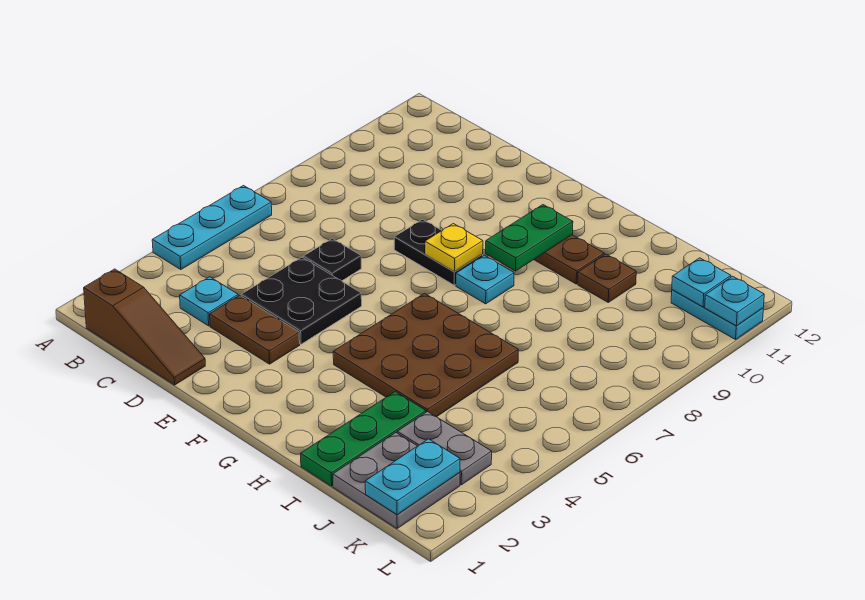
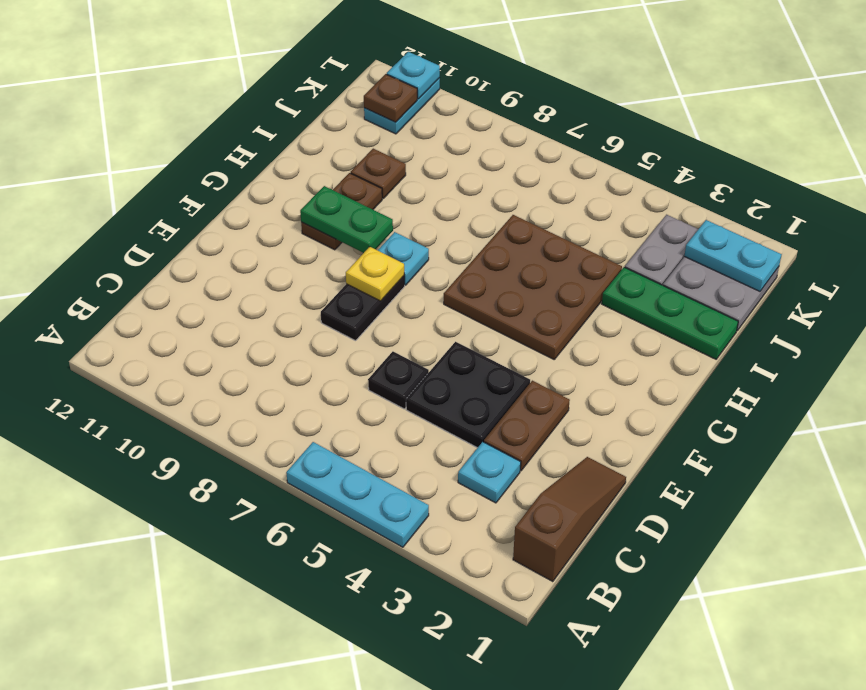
cyan 1x1 plate [672,258,731,307] -> brown 1x1 plate [364,74,417,122]

